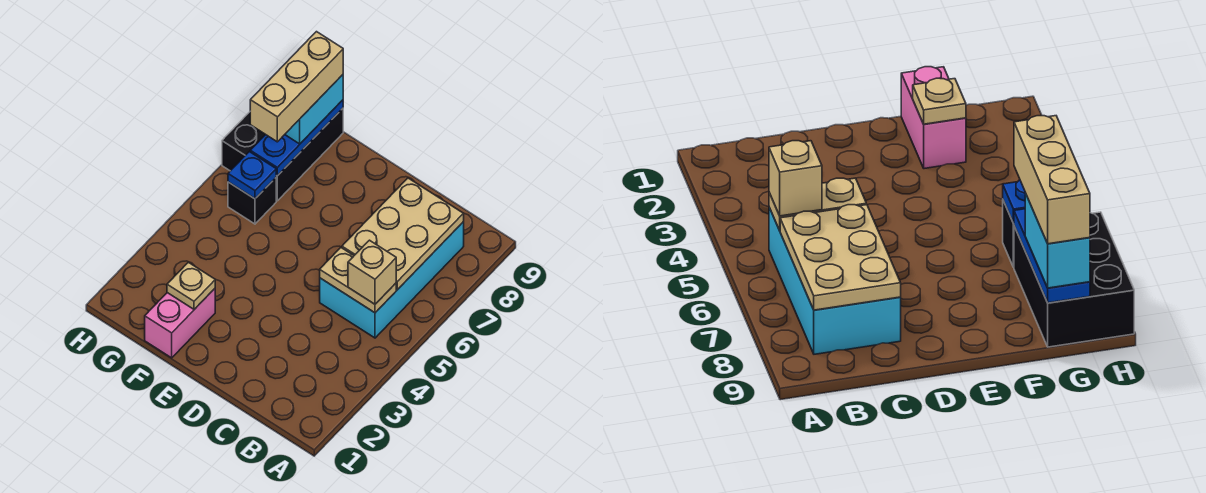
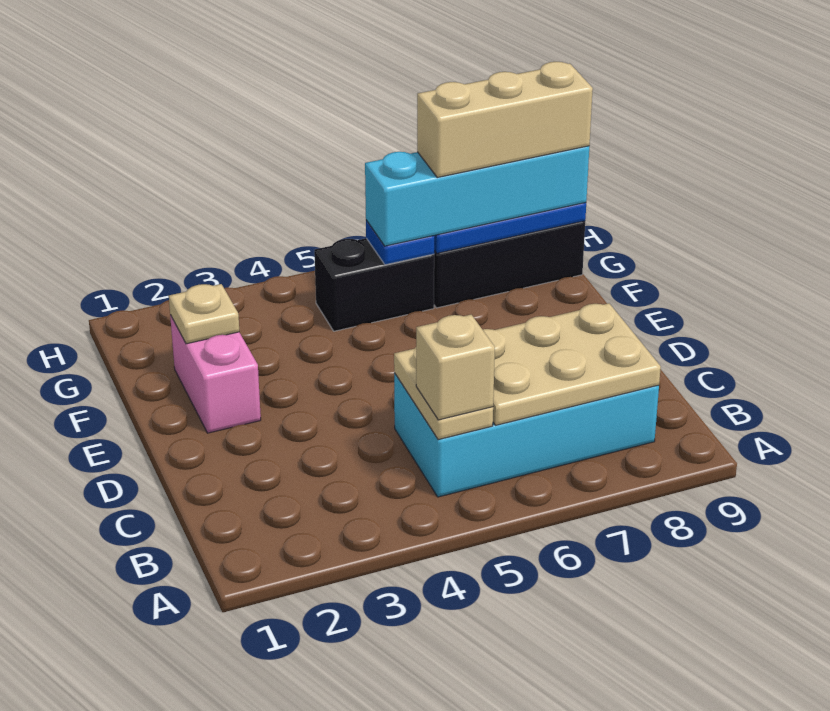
pink 1x2 brick [145,289,215,358] -> pink 1x2 brick turned to [170,315,261,433]
black 1x1 brick [228,178,276,224] -> black 1x2 brick [314,238,434,331]
cyan 1x2 brick [285,75,343,144] -> cyan 1x4 brick [365,146,589,246]

